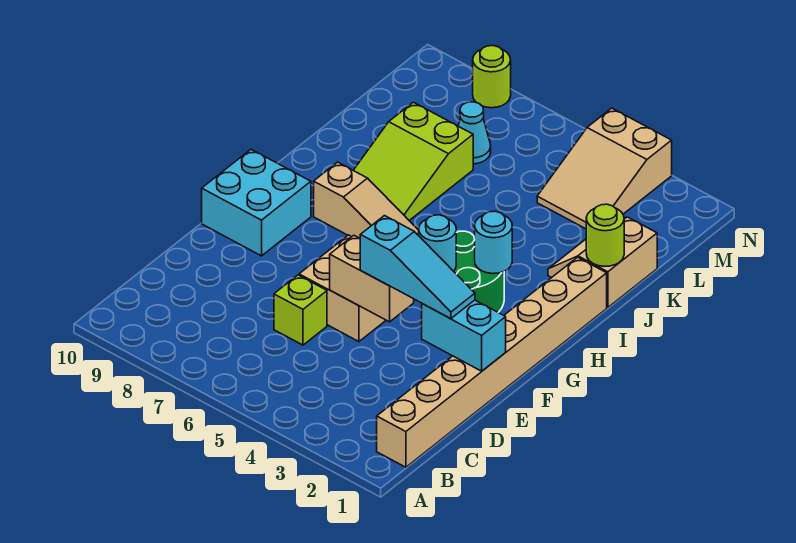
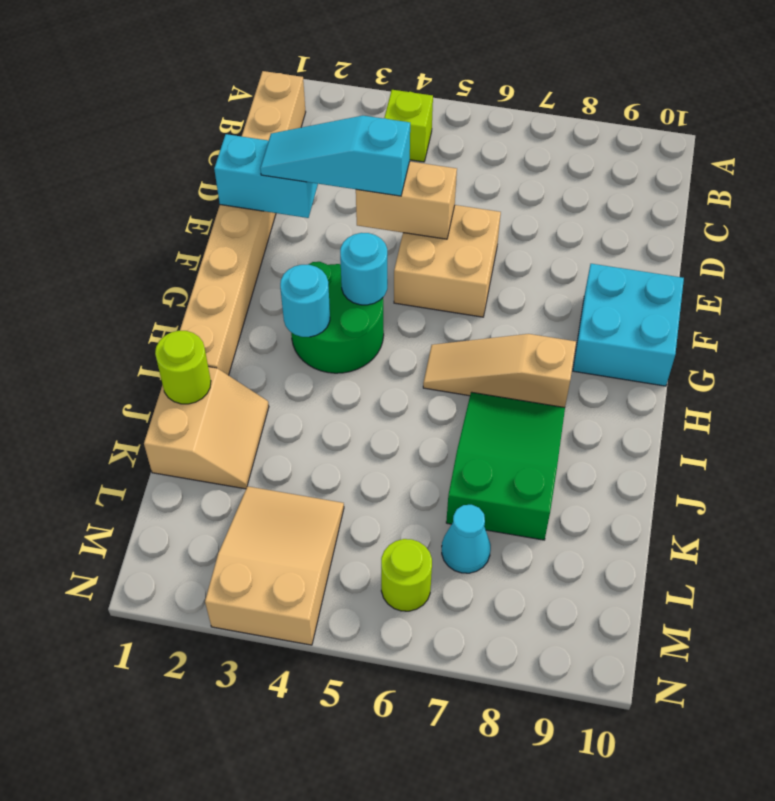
lime 1x1 brick [274,275,327,345] -> lime 1x1 brick moved to [384,90,433,162]
lime 2x3 slope [353,102,473,220] -> green 2x3 slope [446,392,565,540]
lime 1x1 round brick [473,46,511,108] -> lime 1x1 round brick moved to [381,539,432,611]

